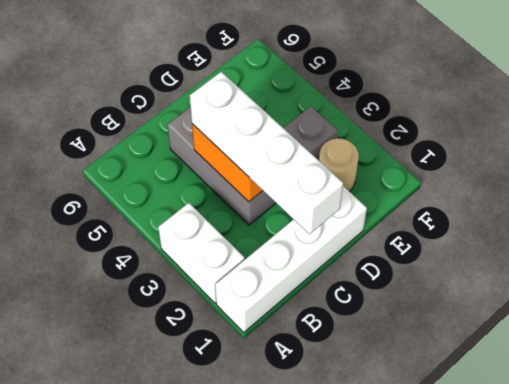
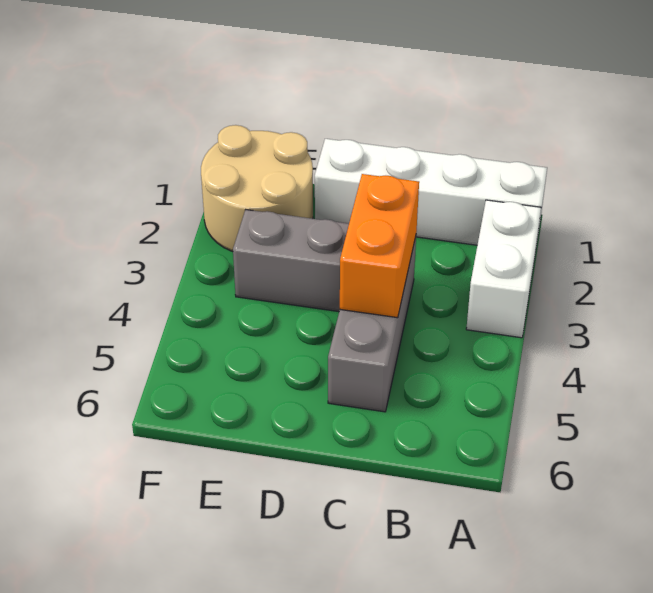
white 1x4 brick [190,72,343,234] -> none
tan 1x1 round brick [319,138,359,192] -> tan 2x2 round brick [201,125,313,251]

